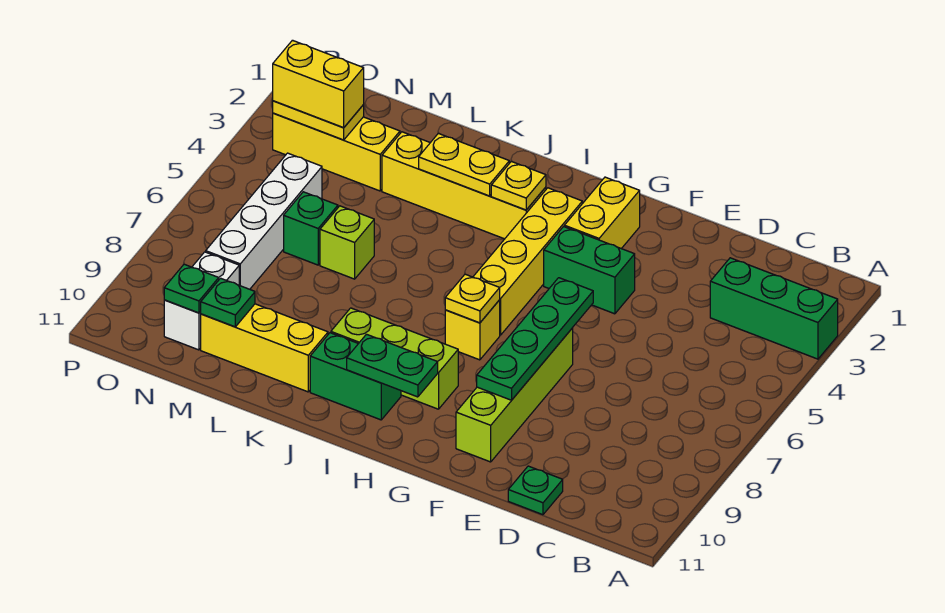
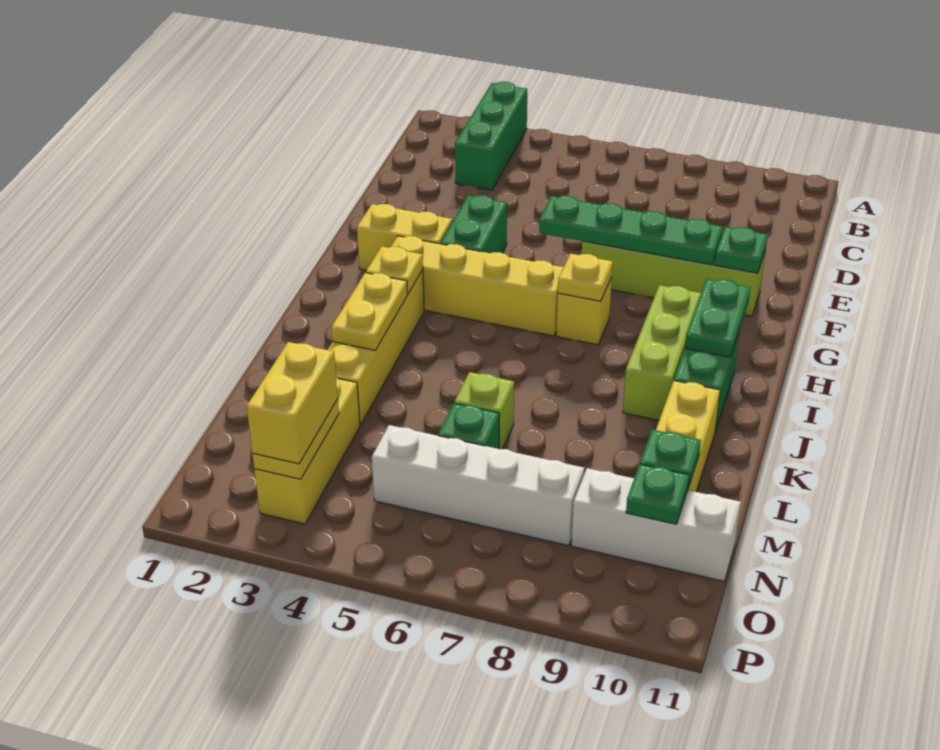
green 1x1 plate [508,466,563,515] -> green 1x1 plate moved to [715,227,768,273]
white 1x2 brick [164,252,239,350] -> white 1x3 brick [571,468,741,581]

